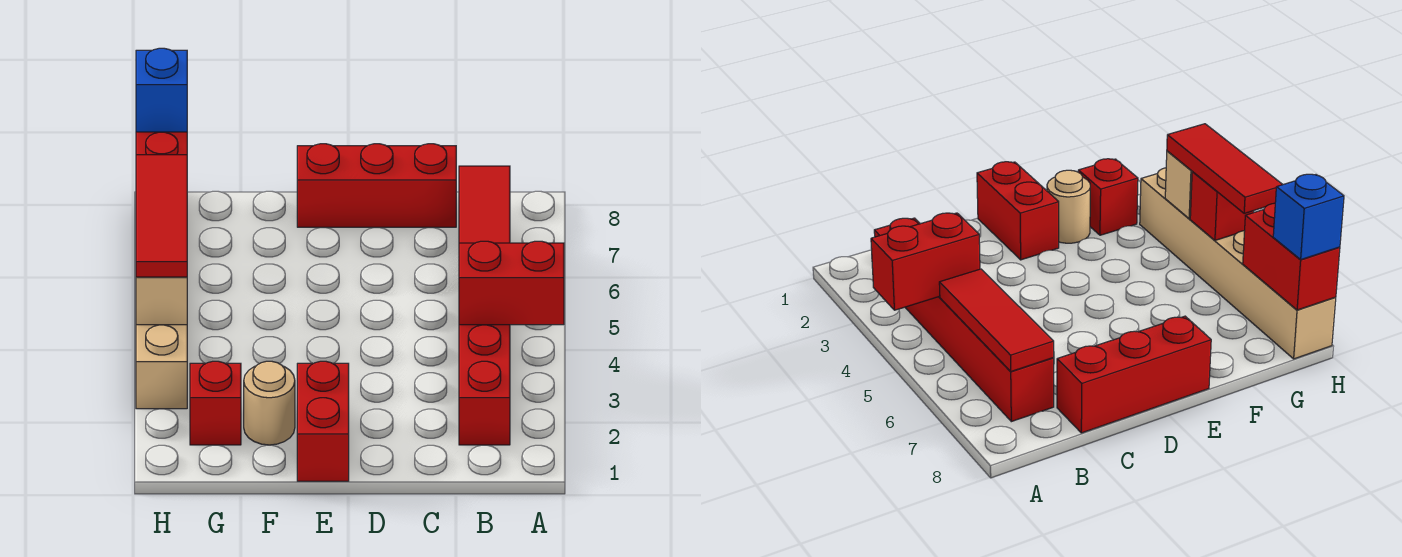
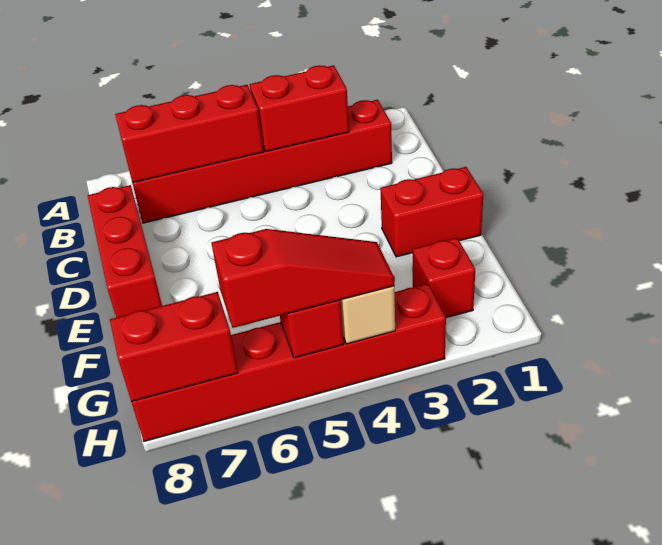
red 1x2 brick [459,241,564,325] -> red 1x2 brick turned to [250,65,349,151]
red 1x3 tile [459,166,510,243] -> red 1x3 brick [115,85,263,183]
tan 1x1 round brick [244,361,295,445] -> none
tan 1x6 brick [136,325,187,409] -> red 1x6 brick [132,284,446,441]
red 1x3 tile [136,155,187,277] -> red 1x3 slope [211,229,394,328]
blue 1x1 brick [136,48,187,132] -> none

